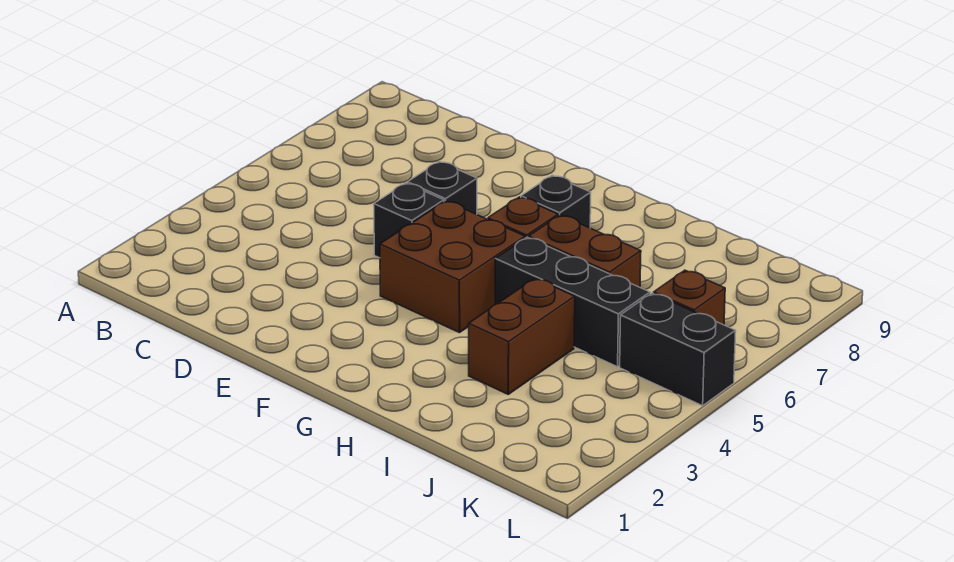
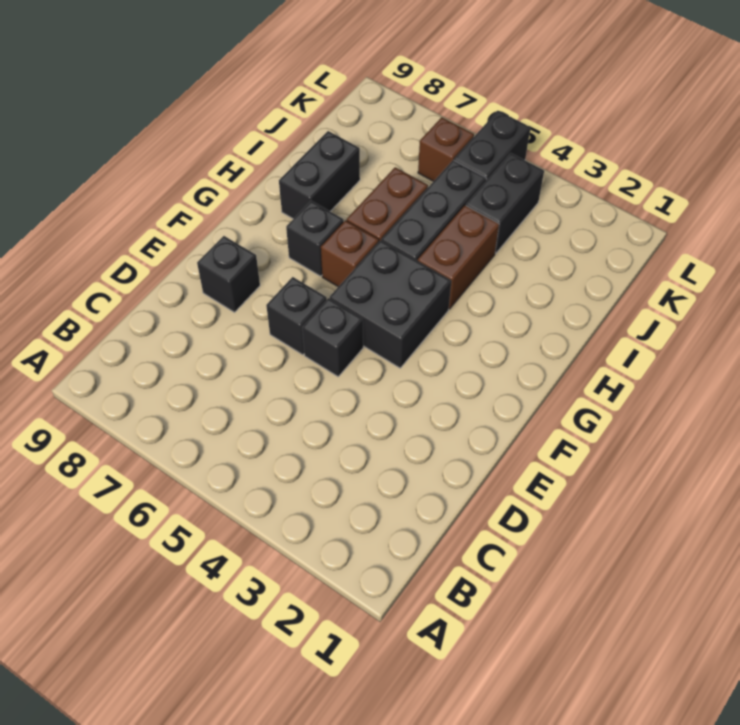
none -> black 1x1 brick [197,236,260,312]
brown 2x2 brick [380,201,525,333] -> black 2x2 brick [330,240,451,368]
none -> black 1x2 brick [279,131,360,219]
brown 1x2 brick [469,278,575,394] -> brown 1x2 brick turned to [418,205,499,309]
none -> black 1x2 brick [466,153,544,254]

